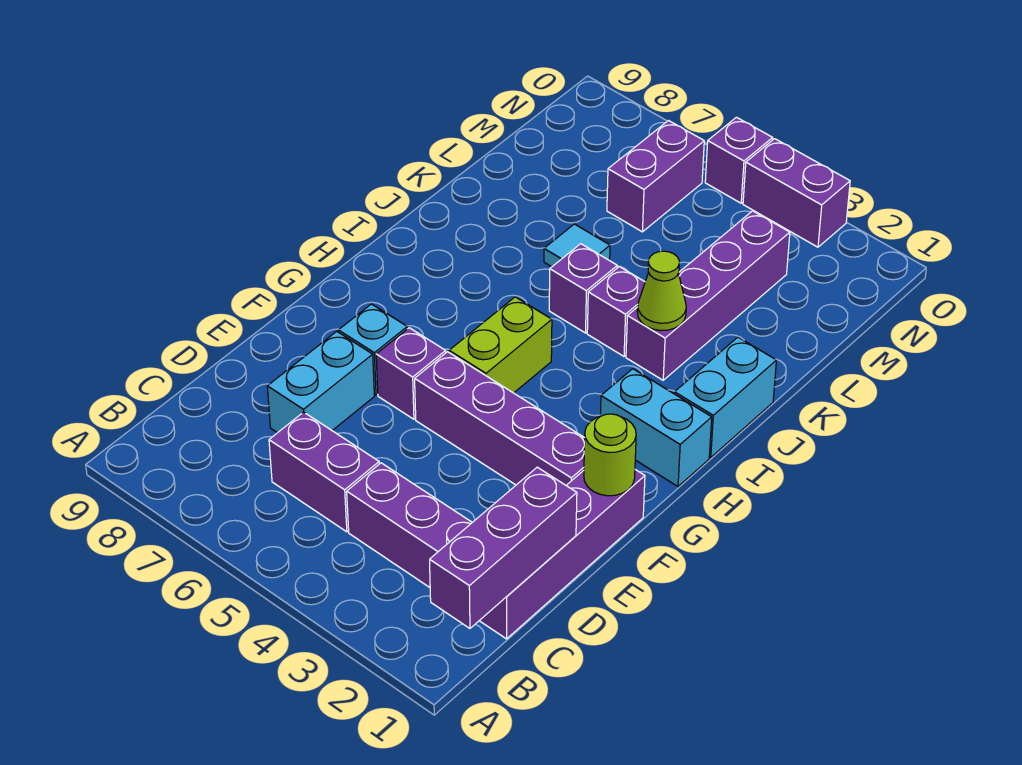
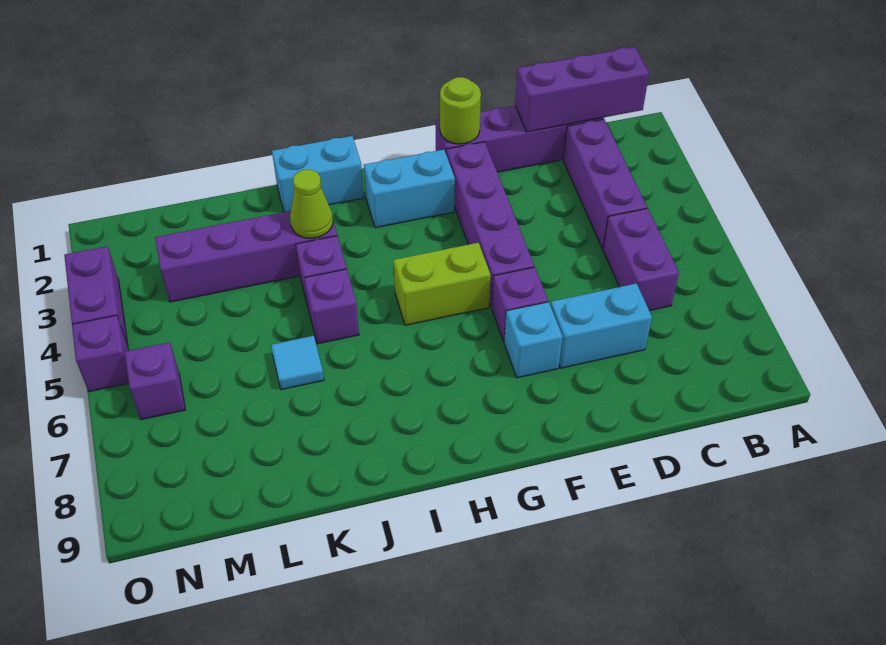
cyan 1x2 brick [600,369,712,486] -> cyan 1x2 brick turned to [364,150,455,228]
purple 1x2 brick [607,121,704,232] -> purple 1x1 brick [125,342,185,420]

